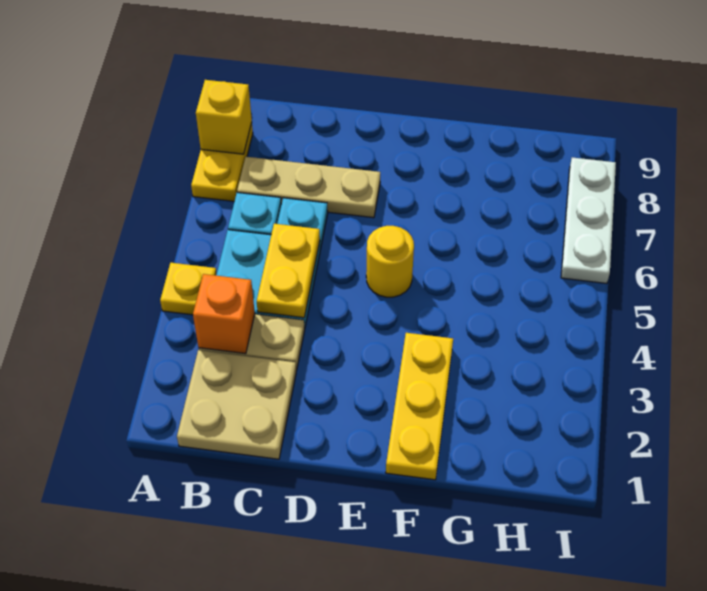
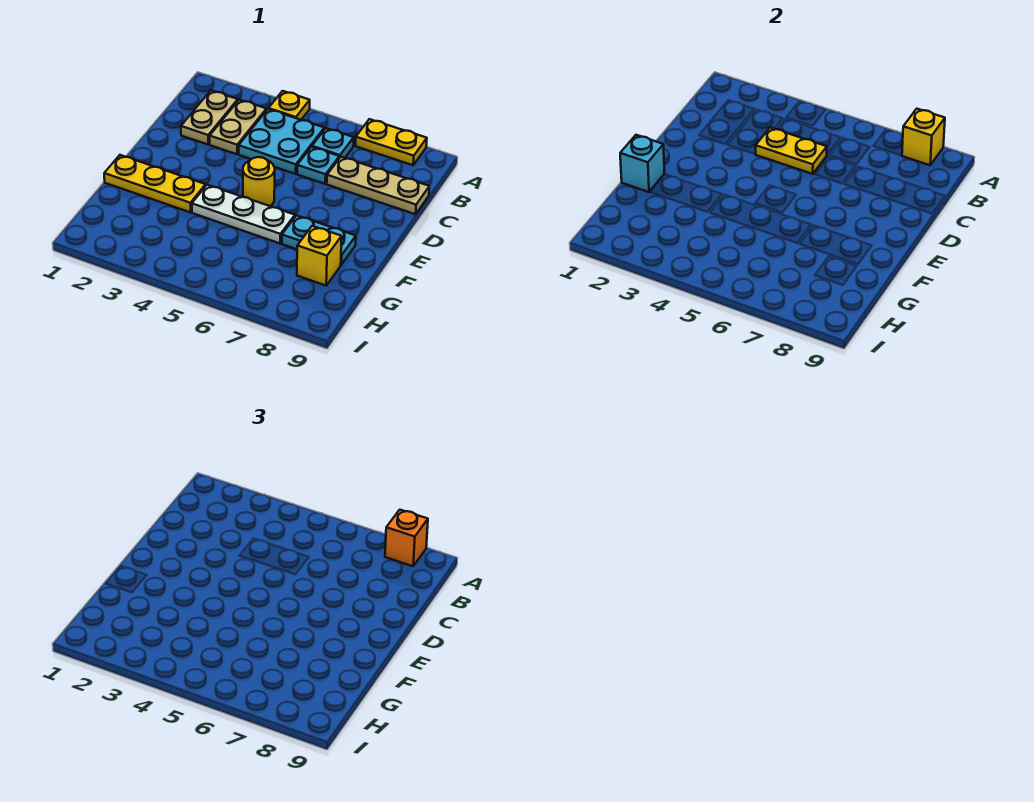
tan 2x2 plate [177,350,296,459] -> tan 1x2 plate [181,90,238,144]
orange 1x1 brick [193,274,255,354] -> orange 1x1 brick moved to [385,510,428,566]
tan 1x3 plate [237,157,380,218] -> tan 1x3 plate turned to [327,157,429,214]
none -> cyan 1x1 brick [620,135,665,192]
none -> cyan 1x2 plate [282,215,356,265]
none -> yellow 1x1 brick [297,226,342,286]
white 1x3 plate [561,157,616,283] -> white 1x3 plate moved to [192,185,295,243]

